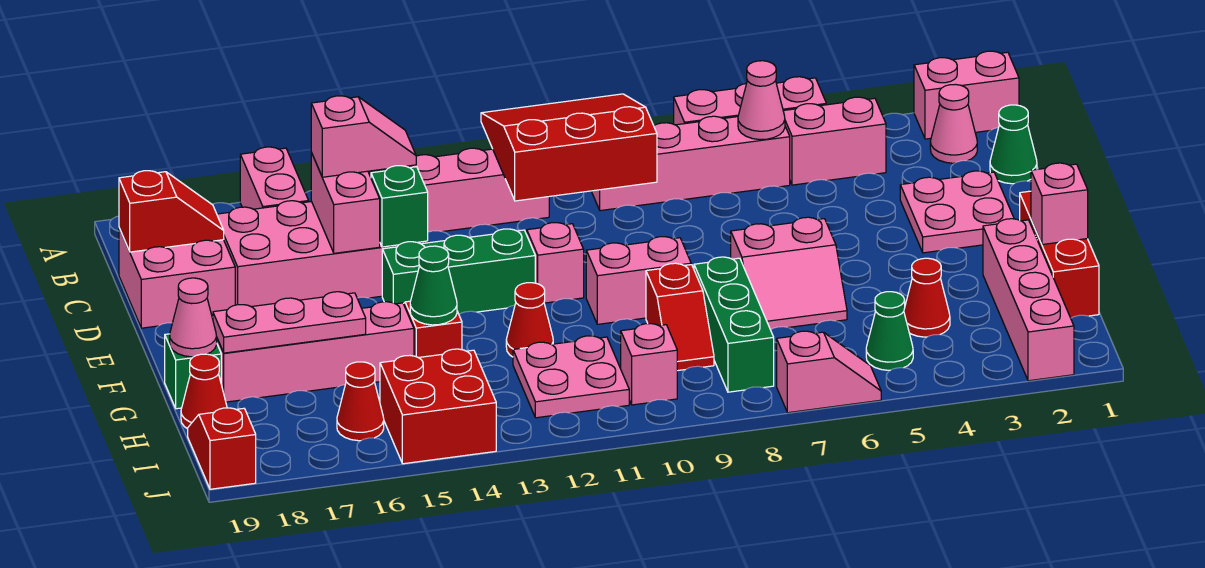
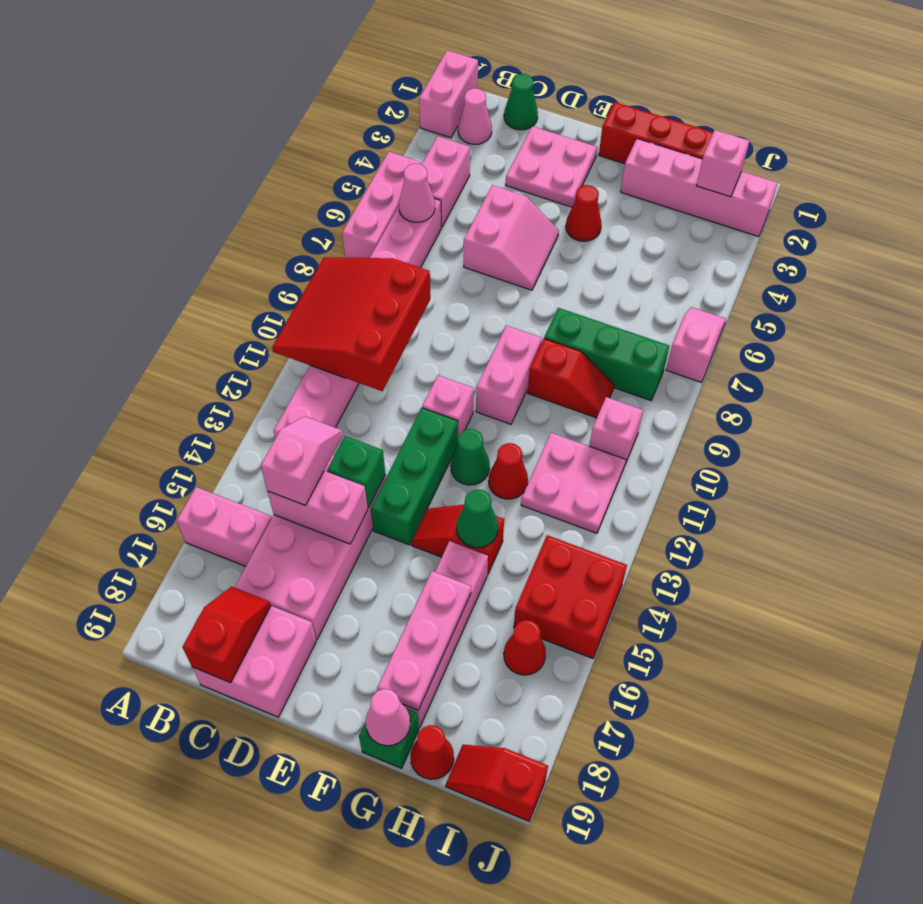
pink 2x2 slope [731,217,847,330] -> pink 2x2 slope moved to [464,185,559,290]
pink 1x1 brick [1031,163,1088,245] -> pink 1x1 brick moved to [697,130,749,197]
red 1x1 cone [904,258,950,337] -> red 1x1 cone moved to [566,185,602,241]
green 1x1 cone [866,292,913,370] -> green 1x1 cone moved to [451,429,490,485]

